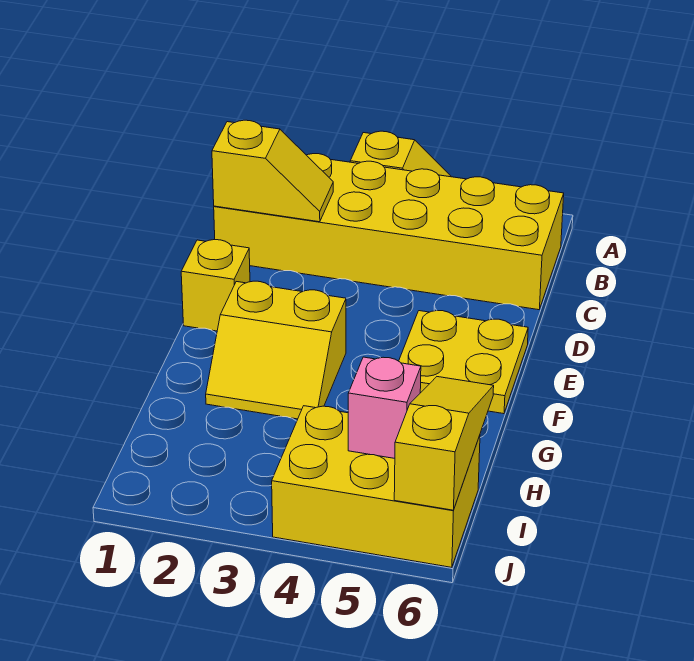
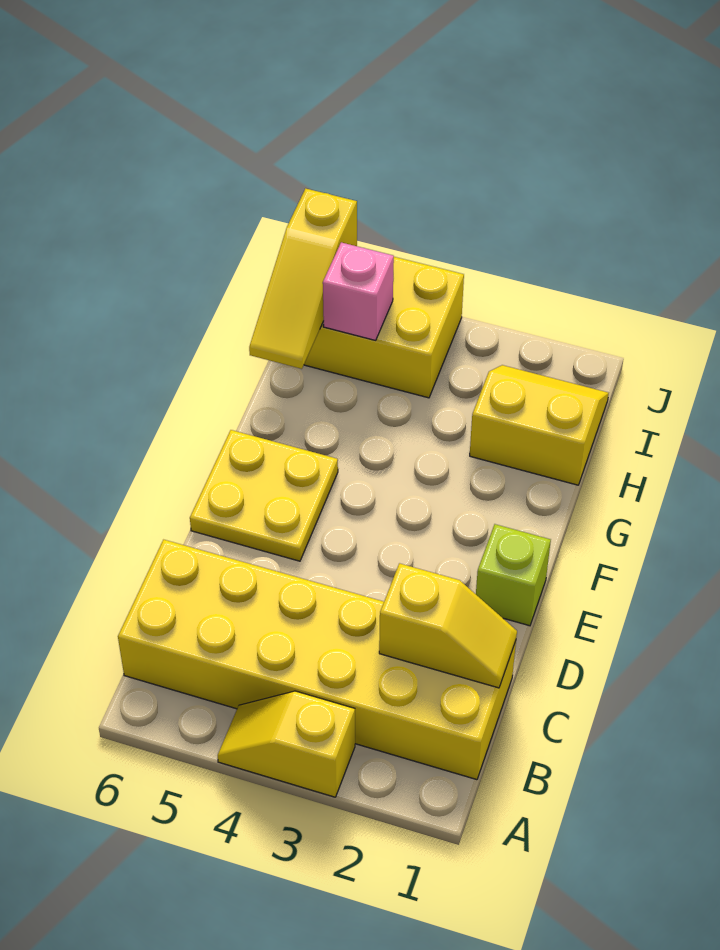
yellow 1x2 slope [212,120,333,222] -> yellow 1x2 slope turned to [379,563,517,688]
yellow 1x1 brick [181,240,250,331] -> lime 1x1 brick [476,524,551,626]
yellow 2x2 slope [206,281,346,419] -> yellow 2x2 slope moved to [470,365,609,485]

